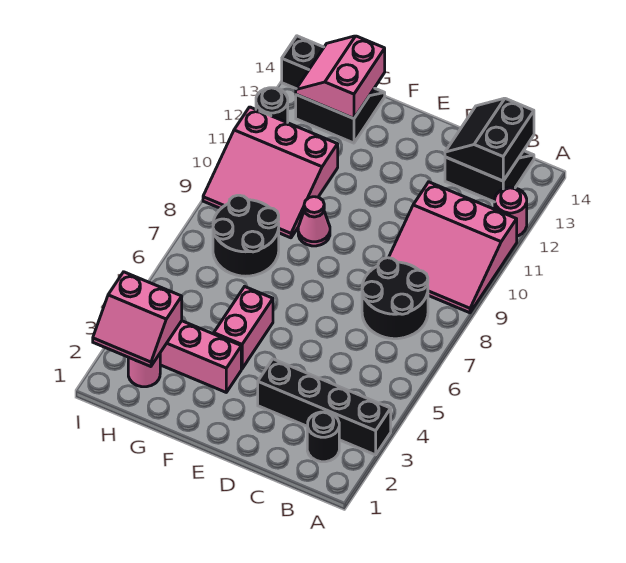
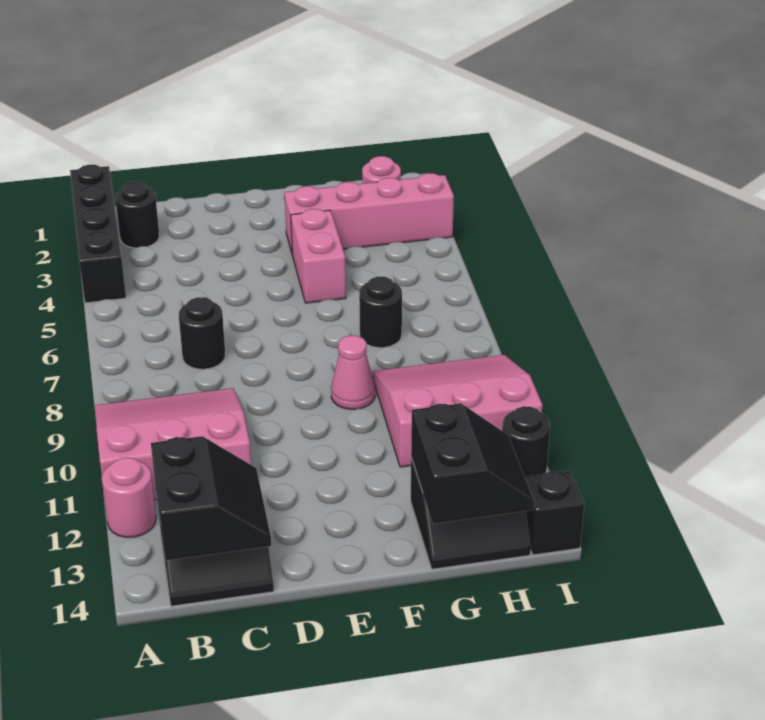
black 1x4 brick [258,359,391,455] -> black 1x4 brick turned to [70,165,126,303]
black 2x2 round brick [362,258,428,339] -> black 1x1 round brick [179,297,225,369]
black 2x2 round brick [213,195,279,276] -> black 1x1 round brick [359,277,402,348]
pink 2x2 slope [296,36,385,119] -> black 2x2 slope [411,403,534,524]
pink 2x2 slope [93,272,182,367] -> none

